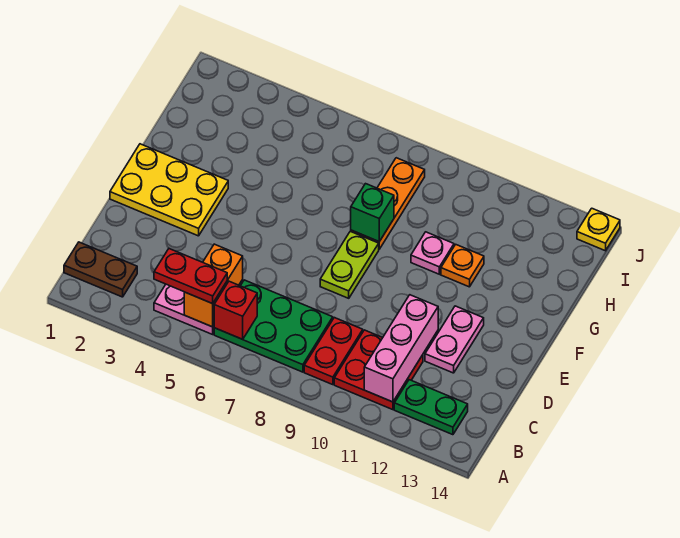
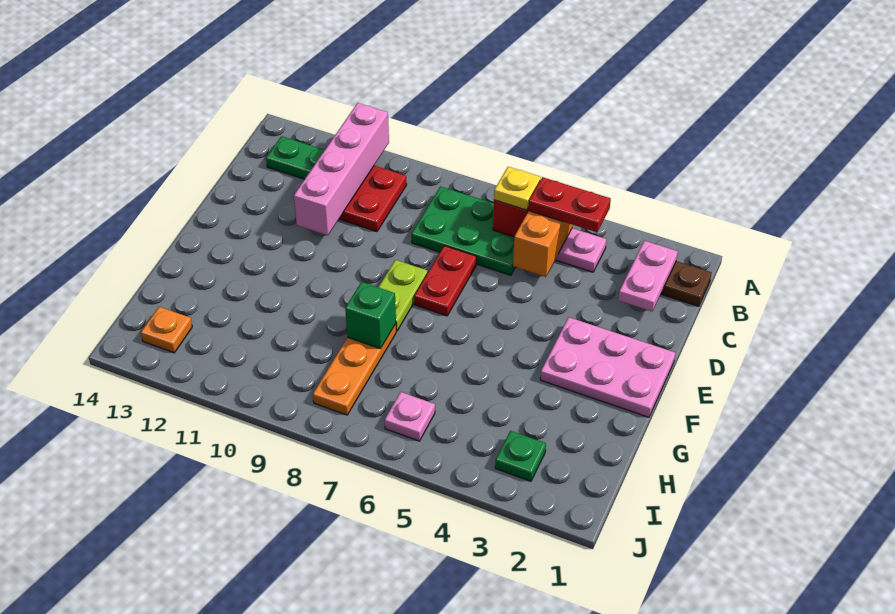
red 1x2 plate [304,318,363,385] -> red 1x2 plate moved to [414,246,476,316]
pink 1x3 brick [364,295,438,402] -> pink 1x4 brick [294,103,389,236]
pink 1x2 plate [425,306,484,373] -> pink 1x2 plate moved to [618,241,678,311]
yellow 2x3 plate [110,144,228,236] -> pink 2x3 plate [540,317,675,417]
pink 1x1 plate [411,232,454,274] -> pink 1x1 plate moved to [385,392,435,441]
orange 1x1 plate [441,244,484,287] -> orange 1x1 plate moved to [141,307,192,353]
none -> green 1x1 plate [495,431,546,481]
yellow 1x1 plate [577,208,620,251] -> yellow 1x1 plate moved to [494,167,541,210]

